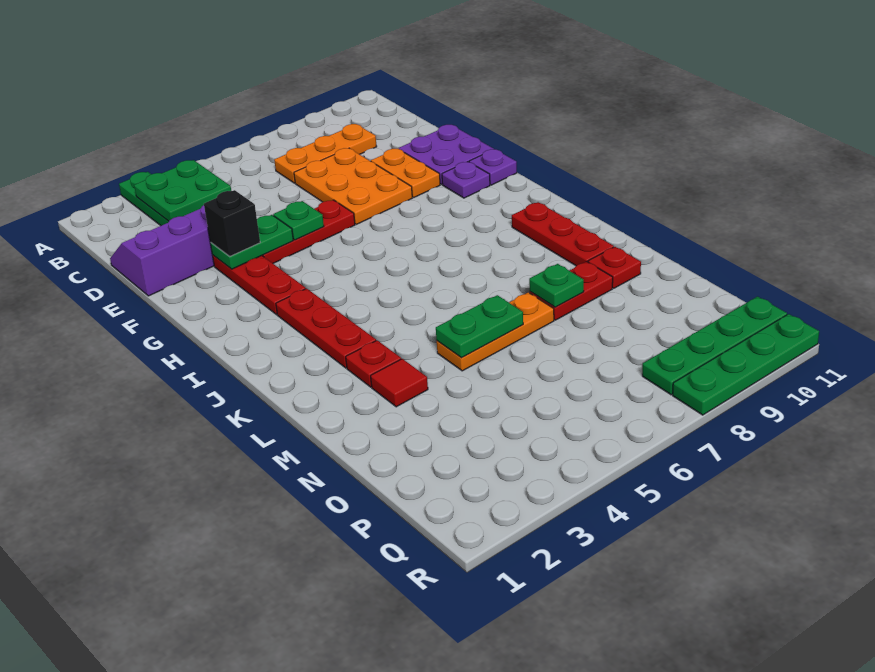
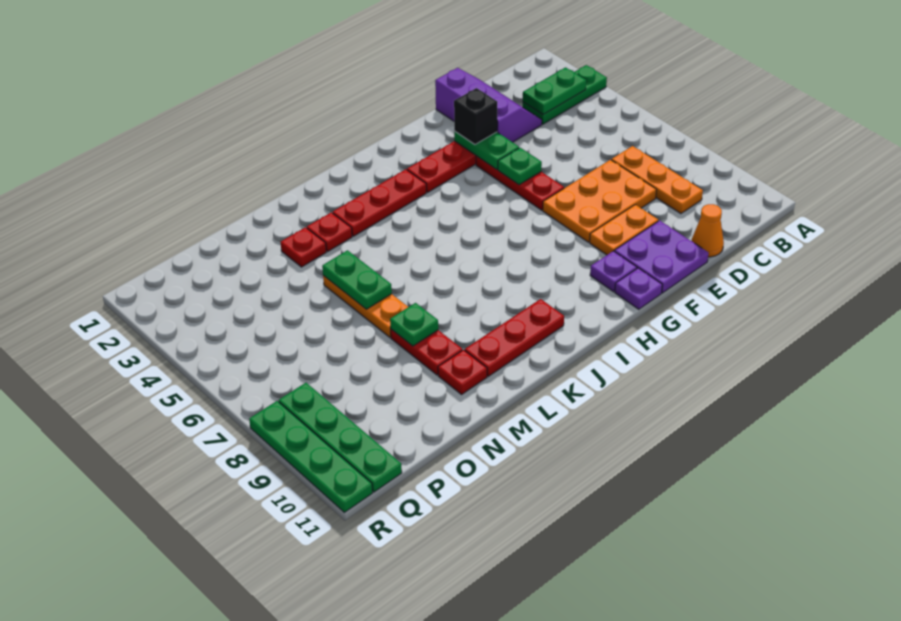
green 2x2 plate [134,160,231,221] -> green 1x2 plate [523,67,586,114]
none -> orange 1x1 cone [692,204,724,257]
red 1x1 tile [371,359,428,407] -> red 1x1 plate [281,227,326,267]

